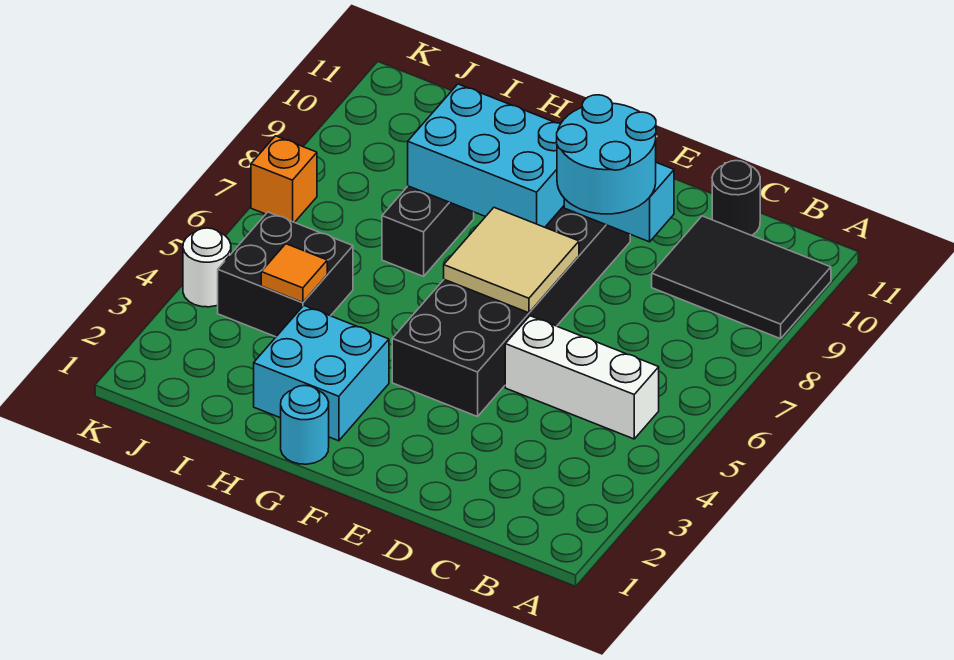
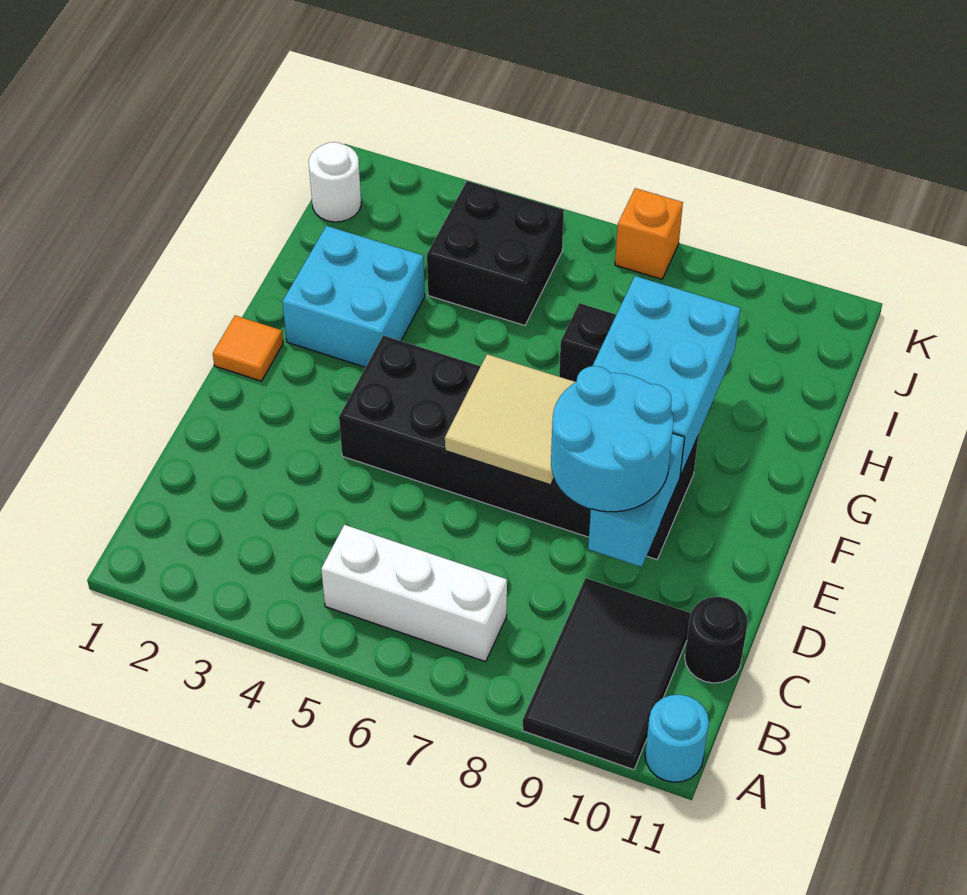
white 1x3 brick [505,316,659,439] -> white 1x3 brick turned to [321,525,507,662]
cyan 1x1 round brick [281,385,329,464] -> cyan 1x1 round brick moved to [645,695,709,782]
orange 1x1 tile [261,244,327,302] -> orange 1x1 tile moved to [213,315,283,381]
white 1x1 round brick [183,228,231,307] -> white 1x1 round brick moved to [309,142,361,222]

